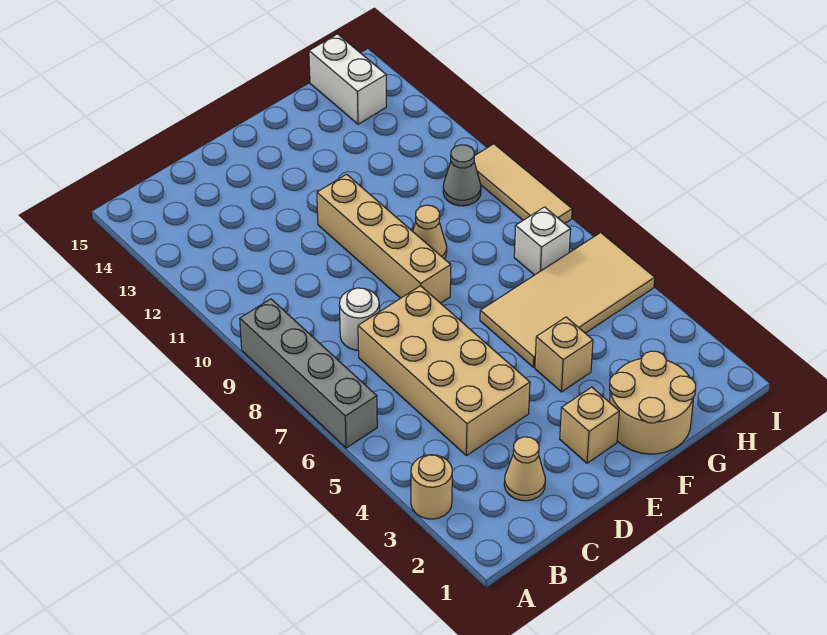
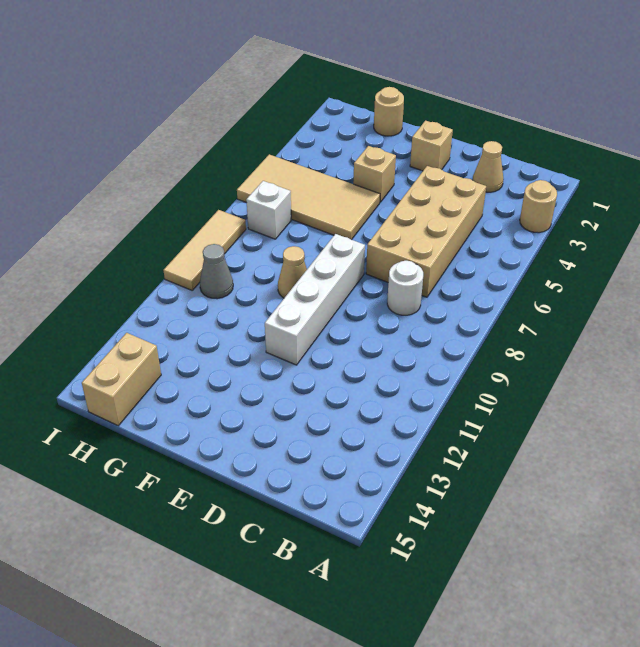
grey 1x4 brick [240,299,377,448] -> none
tan 1x4 brick [317,174,451,303] -> white 1x4 brick [265,234,365,365]
tan 2x2 round brick [610,351,696,454] -> tan 1x1 round brick [374,87,404,136]
white 1x2 brick [309,34,386,124] -> tan 1x2 brick [82,333,161,426]

